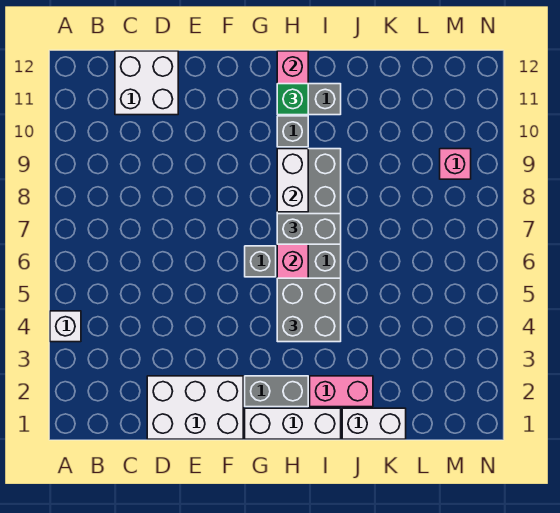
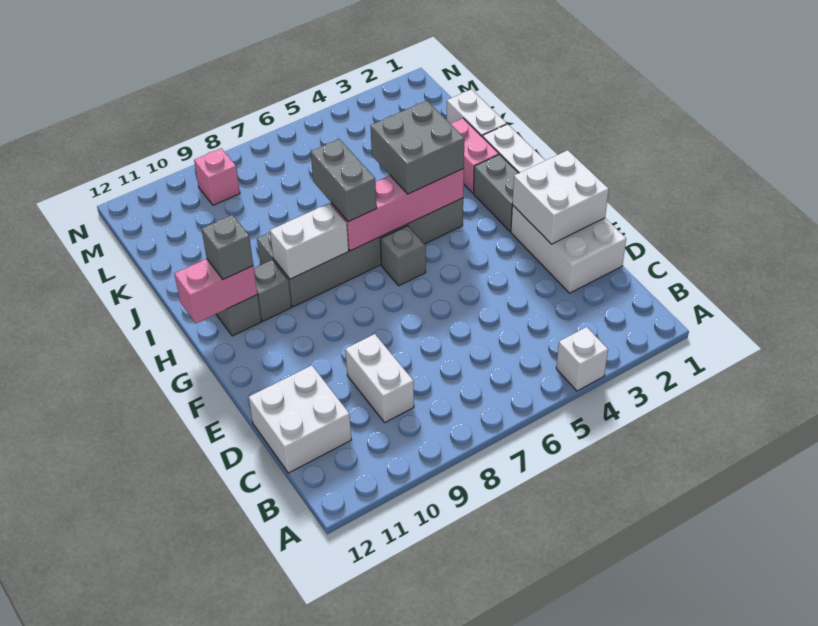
none -> white 1x2 brick [345,334,414,422]
none -> white 2x2 brick [512,150,609,244]
green 1x1 brick [277,84,308,115] -> grey 1x1 brick [202,215,253,280]

